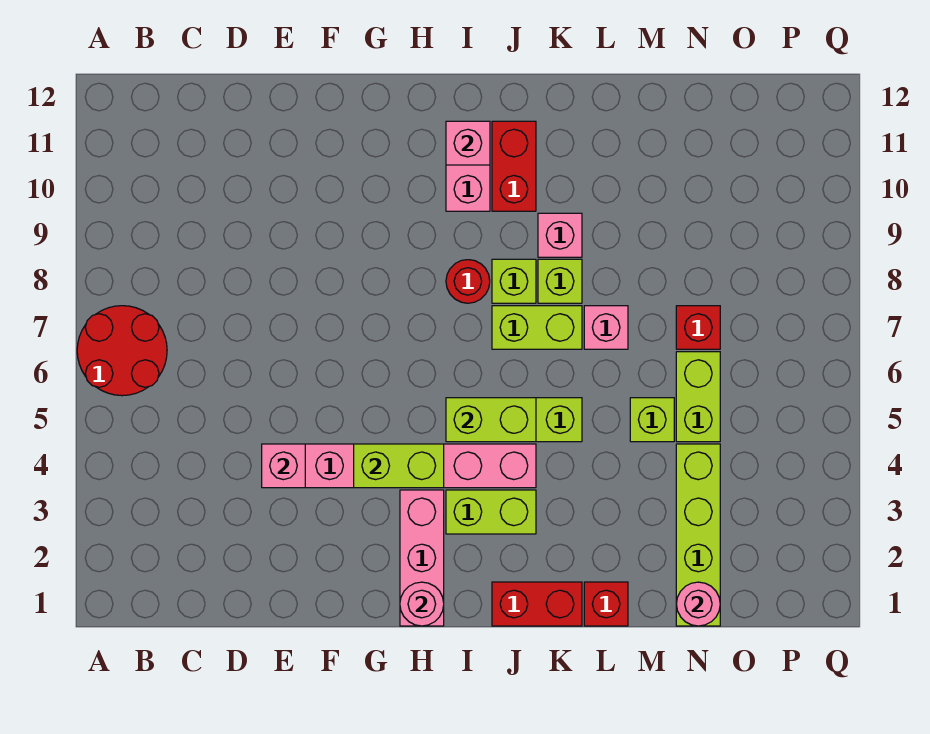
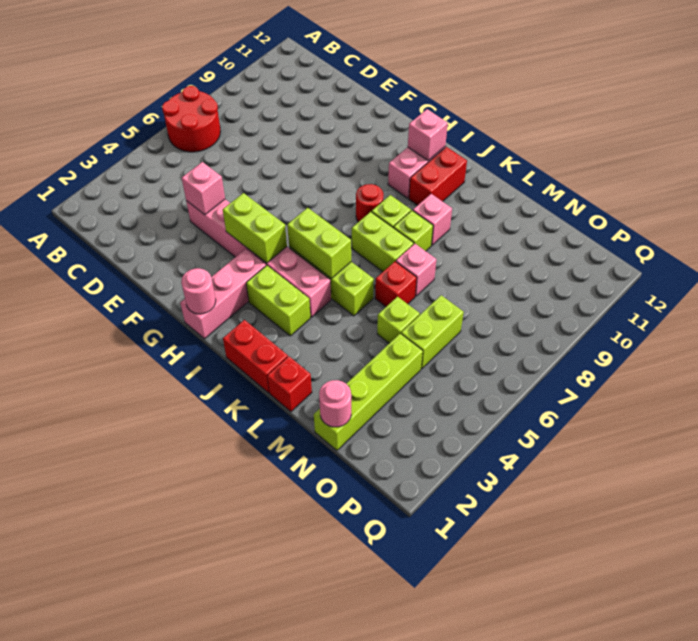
red 1x1 brick [676,306,720,349] -> red 1x1 brick moved to [375,262,417,307]

